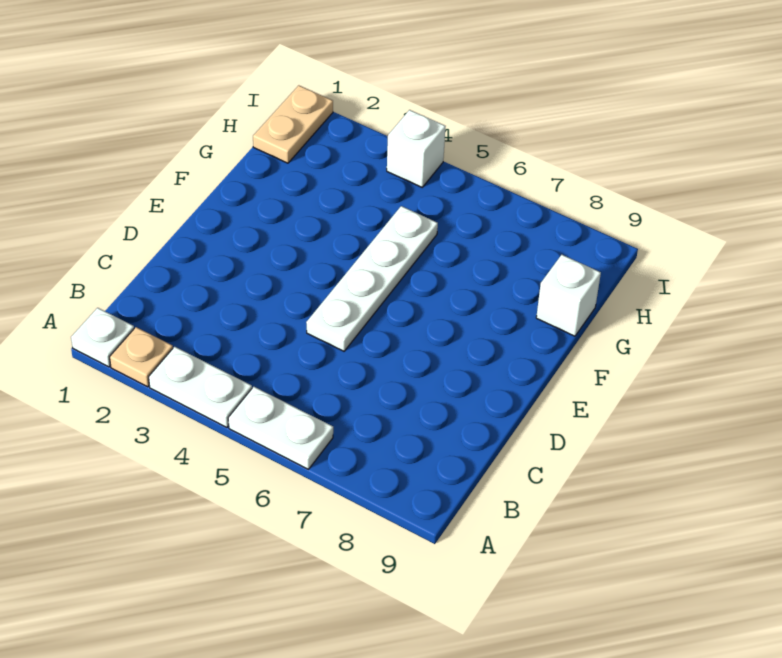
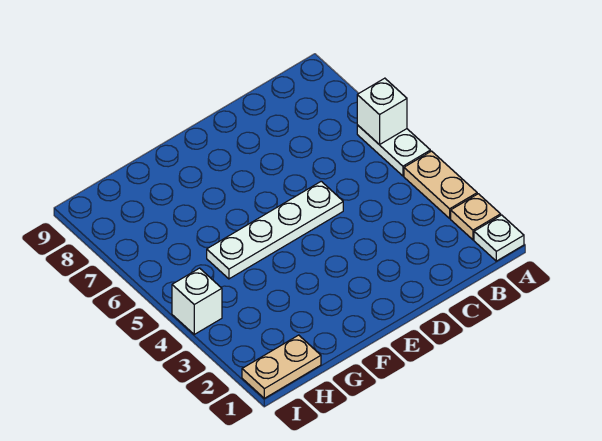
white 1x2 plate [149,347,252,427] -> tan 1x2 plate [404,151,477,218]
white 1x1 brick [536,255,601,336] -> white 1x1 brick moved to [357,78,407,145]

